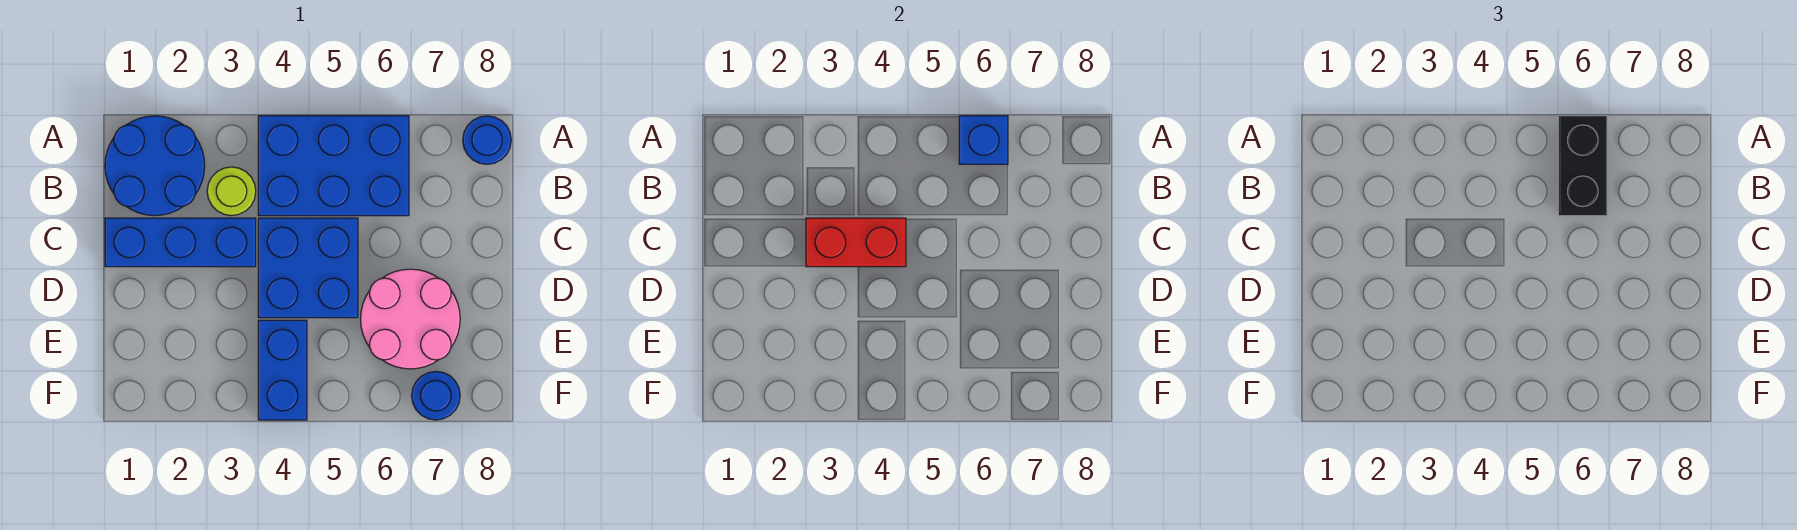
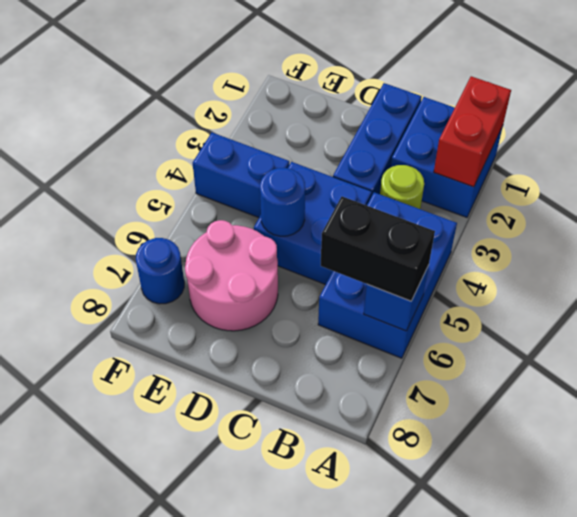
blue 2x2 round brick [105,116,205,216] -> blue 2x2 brick [391,97,503,217]
blue 1x1 round brick [463,116,511,164] -> blue 1x1 round brick moved to [260,168,305,236]
red 1x2 brick [806,218,906,267] -> red 1x2 brick moved to [434,76,511,187]

